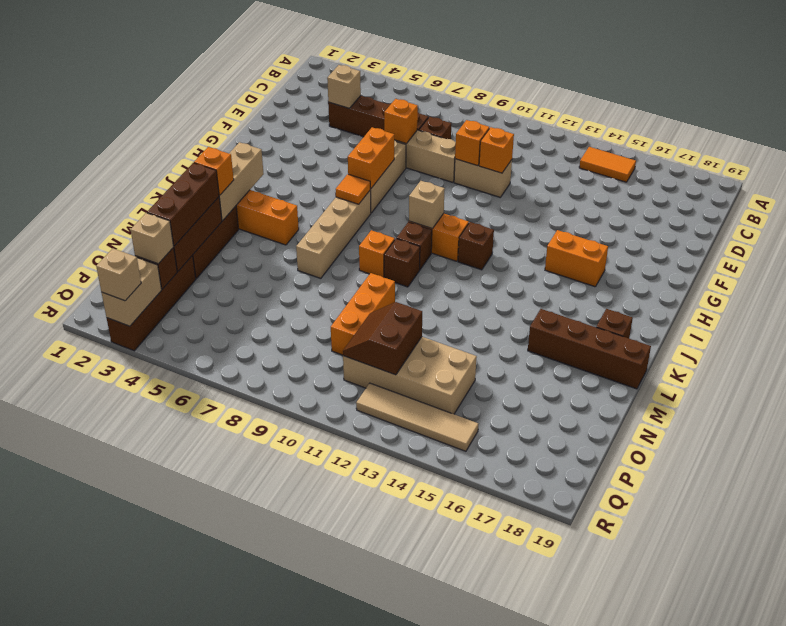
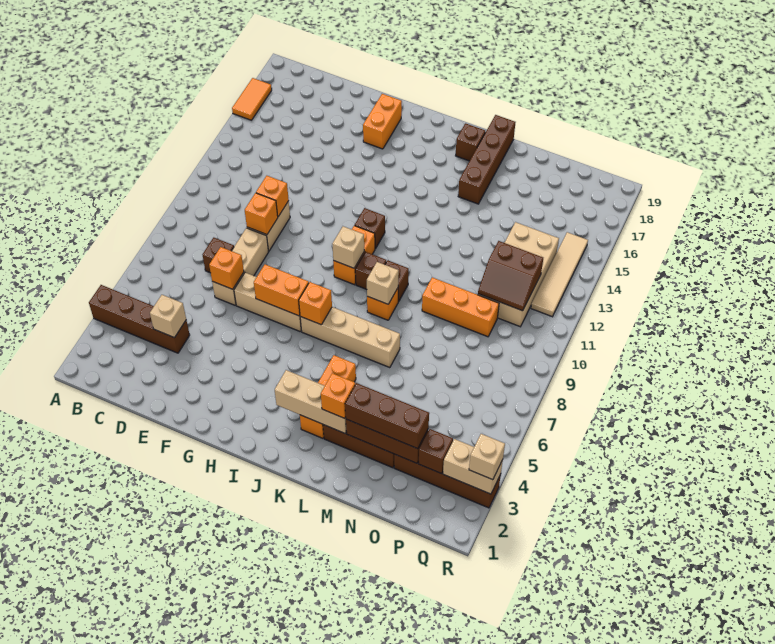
orange 1x2 tile [579,147,636,182] -> orange 1x2 tile moved to [232,78,272,120]
brown 1x4 brick [328,96,428,137] -> brown 1x4 brick turned to [89,285,190,353]
orange 1x2 brick [545,230,608,287] -> orange 1x2 brick moved to [363,94,402,149]
orange 1x1 tile [336,174,370,204] -> orange 1x1 brick [299,282,332,325]
tan 1x1 brick [131,213,174,264] -> tan 1x1 brick moved to [367,262,399,304]

